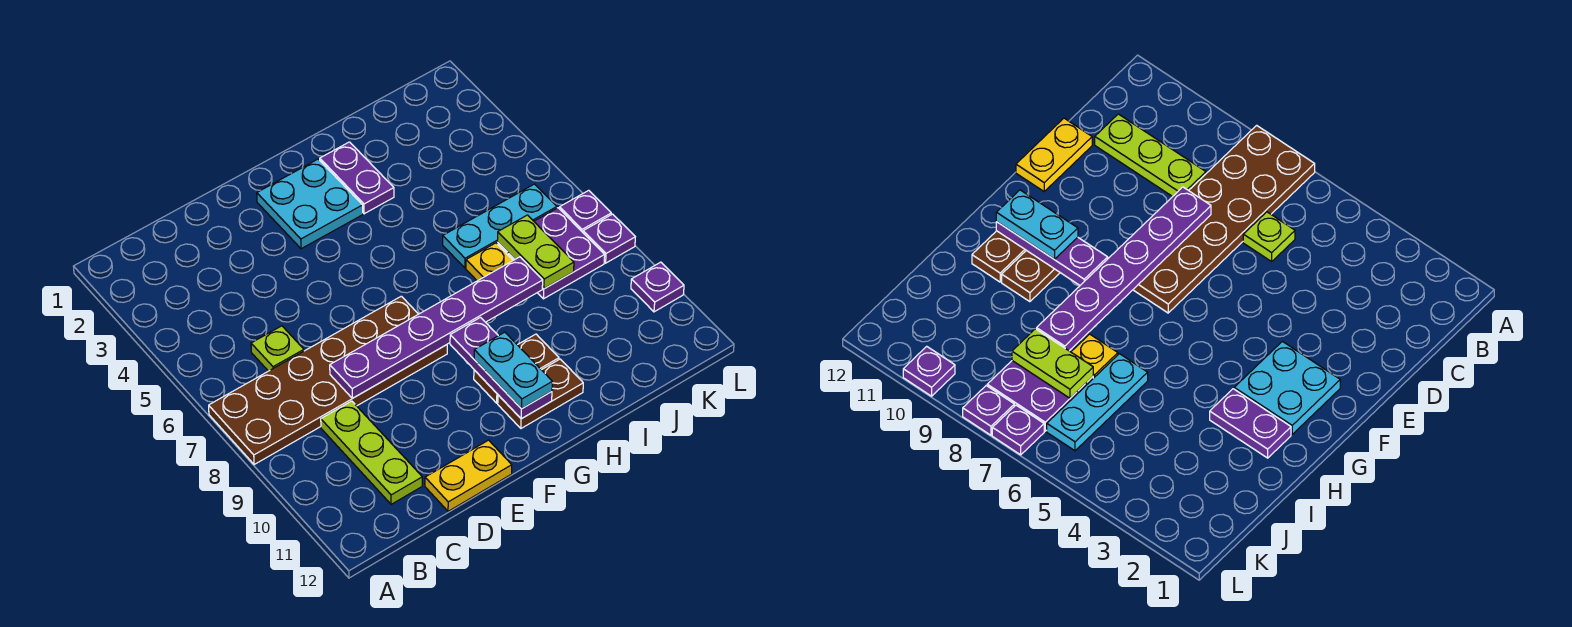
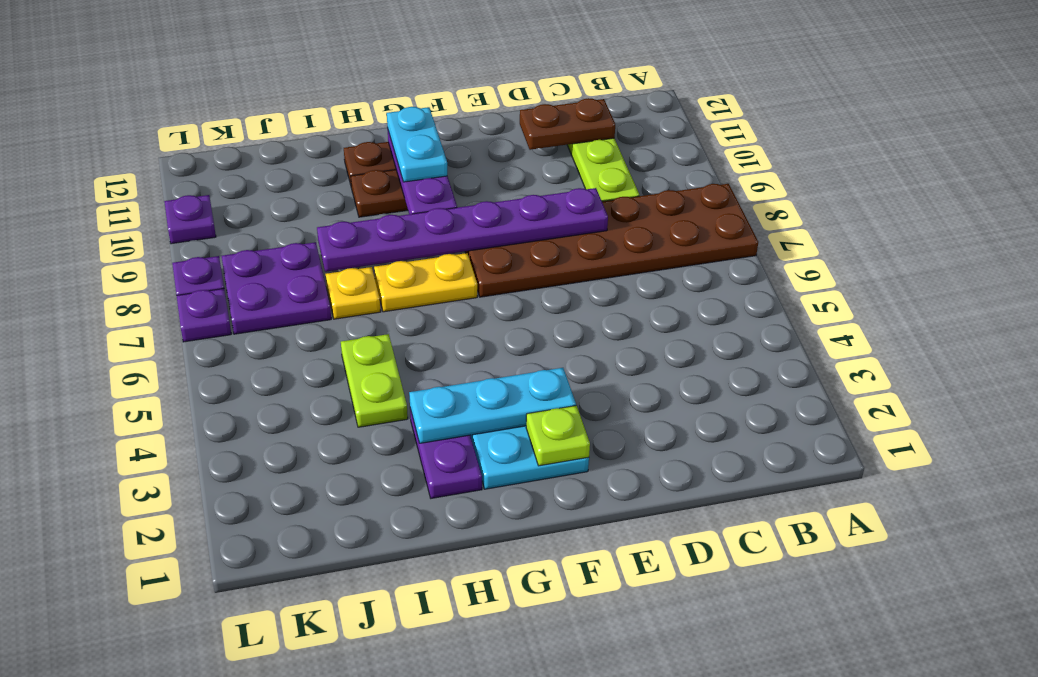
lime 1x1 plate [251,326,304,371] -> lime 1x1 plate moved to [526,406,590,466]
none -> brown 1x2 plate [520,98,615,150]
yellow 1x2 plate [425,440,512,511] -> yellow 1x2 plate moved to [374,253,477,312]
cyan 1x3 plate [443,184,557,268] -> cyan 1x3 plate moved to [409,368,576,443]
lime 1x2 plate [497,215,574,289] -> lime 1x2 plate moved to [341,334,408,427]

